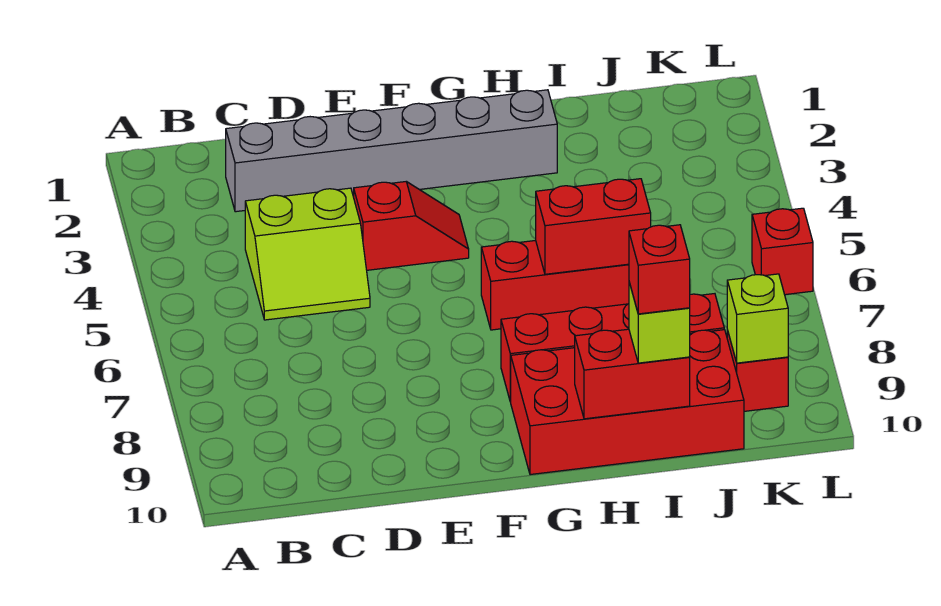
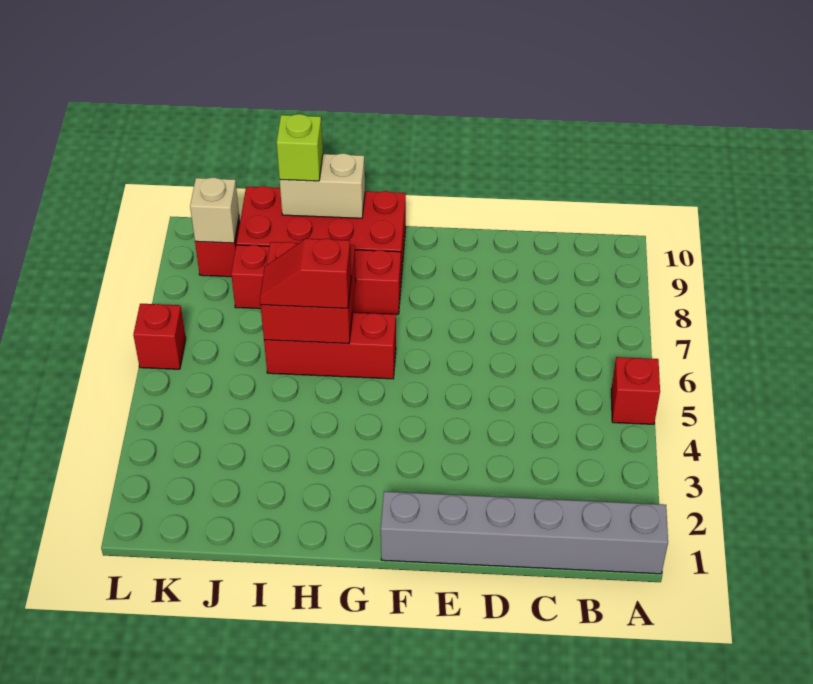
grey 1x6 brick [226,90,557,212] -> grey 1x6 brick moved to [381,492,668,574]
lime 2x2 slope [245,188,370,320] -> none
red 1x2 slope [354,182,469,270] -> red 1x2 slope moved to [260,239,351,308]
red 1x2 brick [536,179,651,274] -> red 2x2 brick [260,242,356,344]
red 1x2 brick [575,329,690,419] -> tan 1x2 brick [280,153,365,218]
red 1x1 brick [629,225,690,314] -> red 1x1 brick moved to [611,357,660,424]
lime 1x1 brick [727,274,788,363] -> tan 1x1 brick [190,177,239,243]

